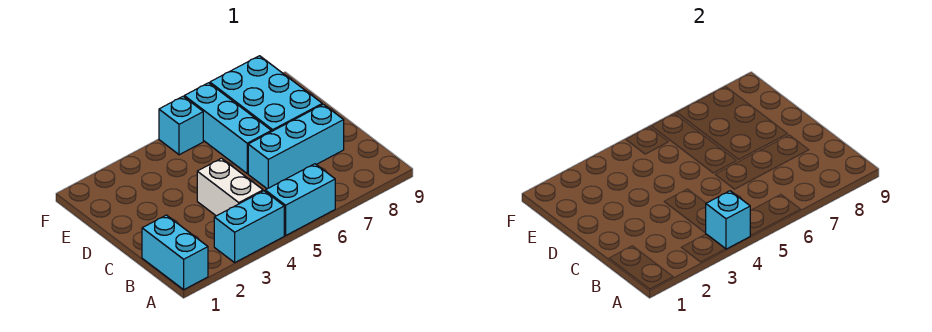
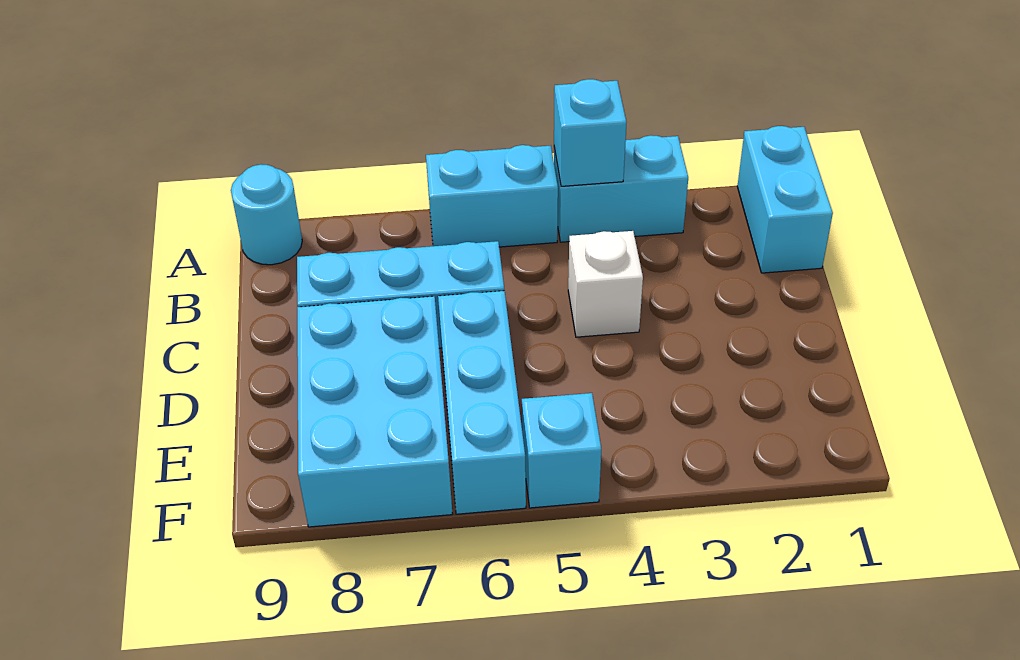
none -> cyan 1x1 round brick [231,164,302,265]
white 1x2 brick [197,158,263,216] -> white 1x1 brick [568,231,643,337]

